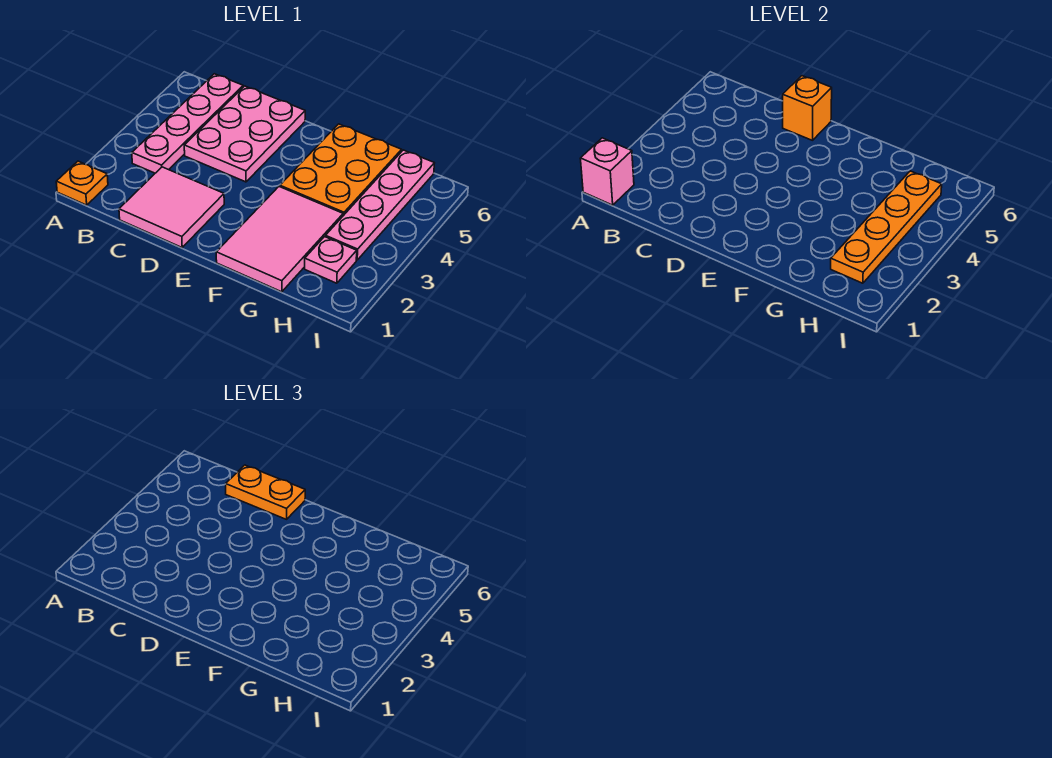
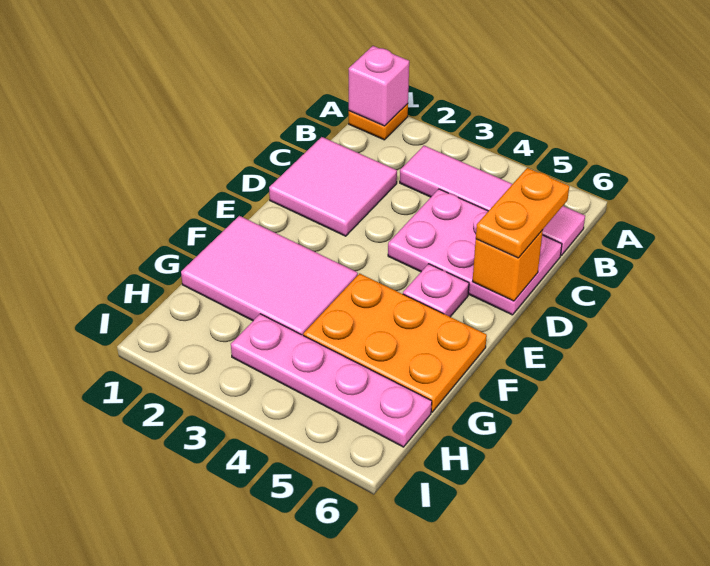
pink 1x4 plate [132,74,243,173] -> pink 1x4 tile [400,146,585,255]
pink 1x1 plate [305,237,357,283] -> pink 1x1 plate moved to [403,264,469,317]
orange 1x4 plate [831,171,942,283] -> none

